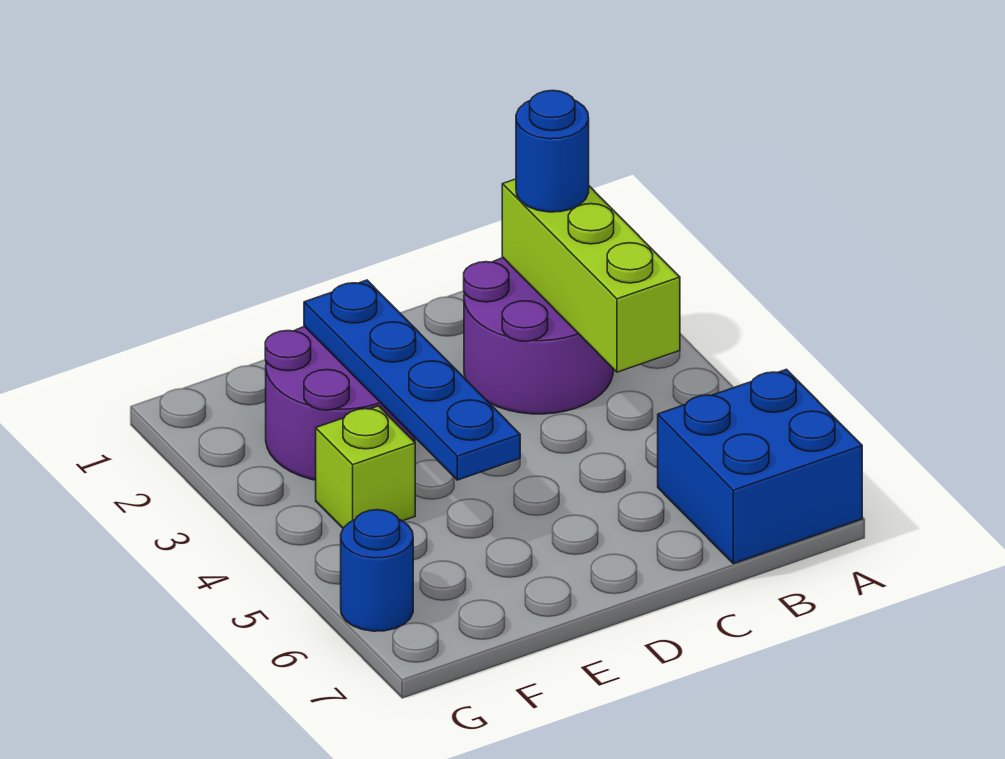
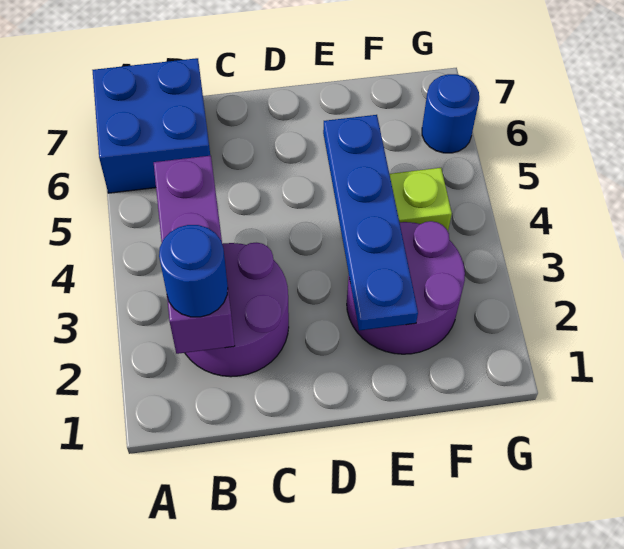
lime 1x3 brick [502,179,680,372] -> purple 1x3 brick [154,156,235,354]

